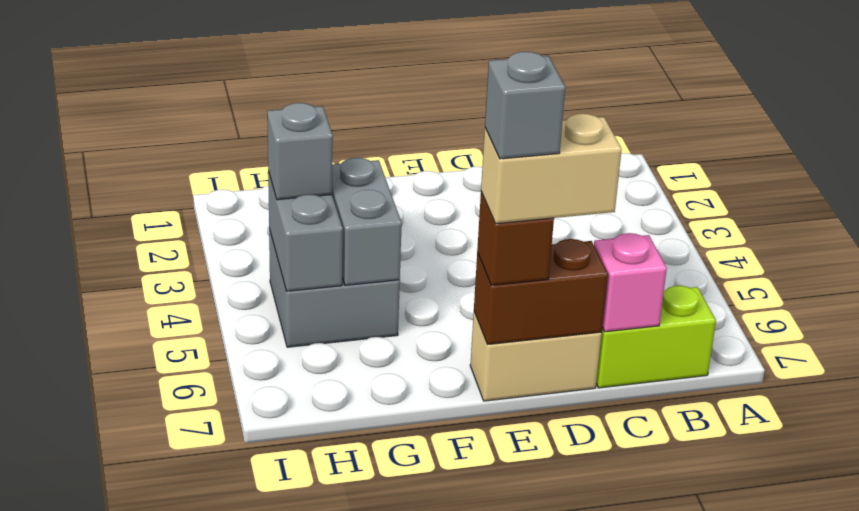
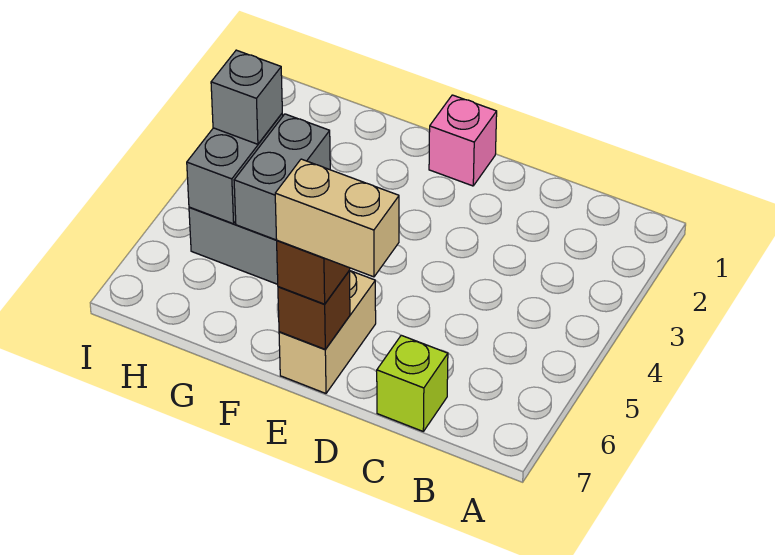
lime 1x2 brick [596,286,716,388] -> lime 1x1 brick [377,335,448,431]
pink 1x1 brick [594,233,667,332] -> pink 1x1 brick moved to [429,95,497,186]
tan 1x2 brick [470,312,602,401] -> tan 1x2 brick turned to [279,271,376,393]
brown 1x2 brick [474,239,608,345] -> brown 1x1 brick [278,270,350,349]
grey 1x1 brick [485,52,565,159] -> none

